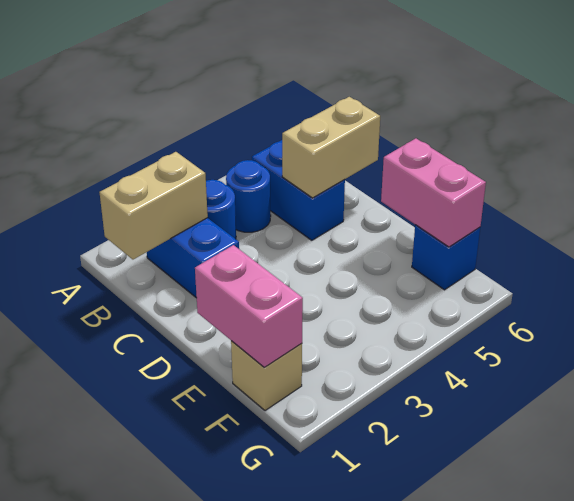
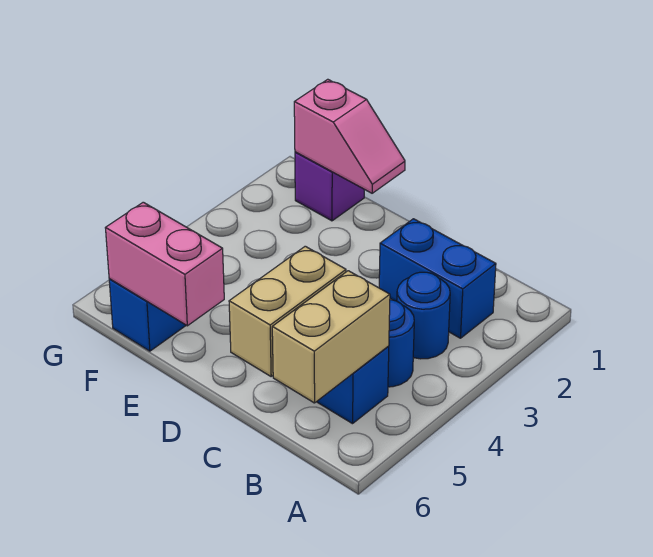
tan 1x2 brick [99,152,208,259] -> tan 1x2 brick moved to [272,271,390,403]
pink 1x2 brick [195,245,303,368] -> pink 1x2 slope [294,79,405,193]
tan 1x1 brick [231,341,302,411] -> purple 1x1 brick [295,152,365,221]

